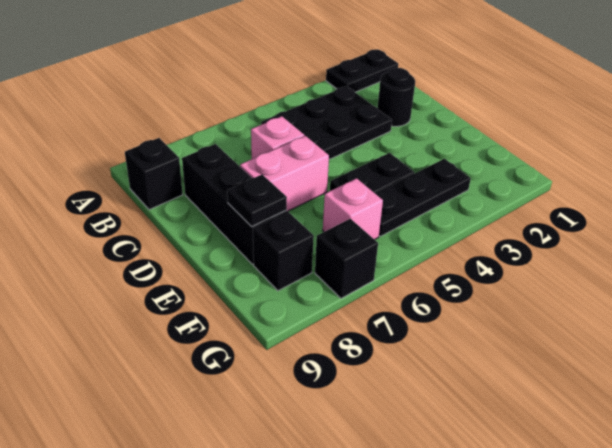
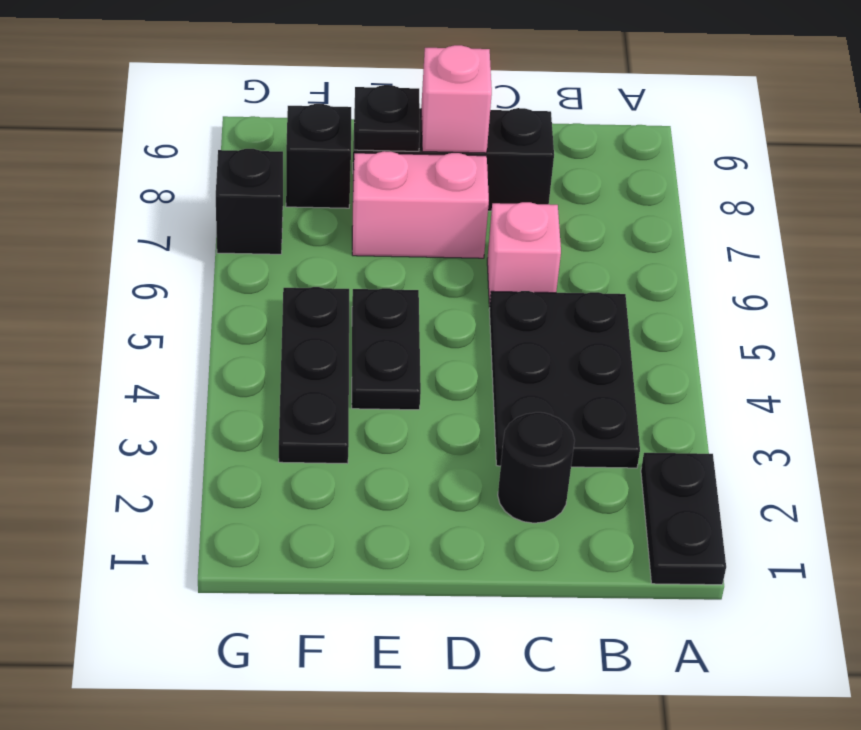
black 1x1 brick [125,138,183,210] -> none
pink 1x2 brick [240,136,329,211] -> pink 1x2 brick turned to [352,151,489,258]
pink 1x1 brick [323,178,383,240] -> pink 1x1 brick moved to [421,45,492,153]

